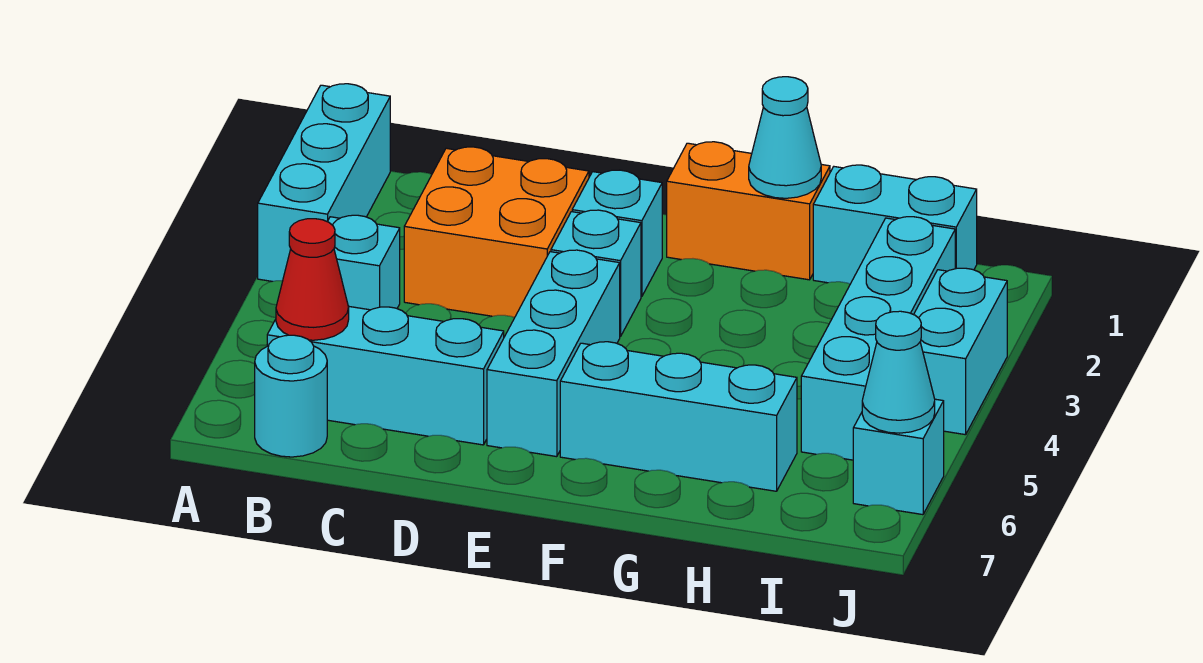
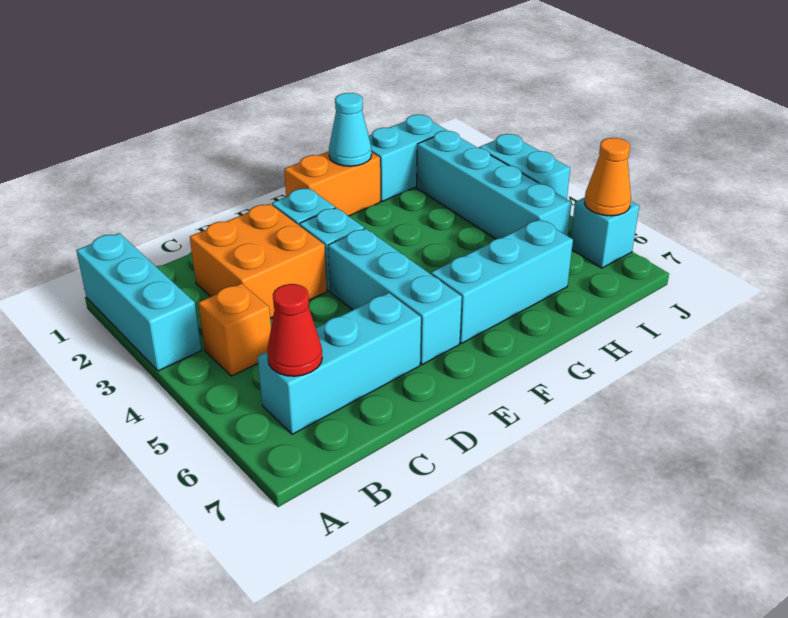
cyan 1x1 brick [327,215,400,310] -> orange 1x1 brick [198,283,271,376]
cyan 1x1 round brick [255,335,327,457] -> none
cyan 1x1 cone [862,311,935,433] -> orange 1x1 cone [585,138,631,216]

